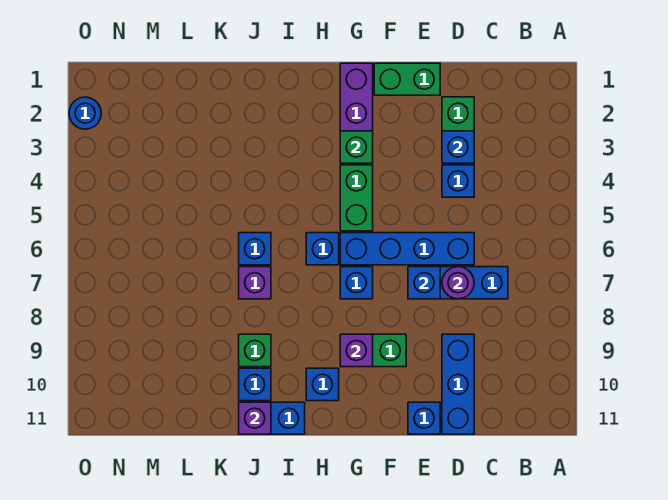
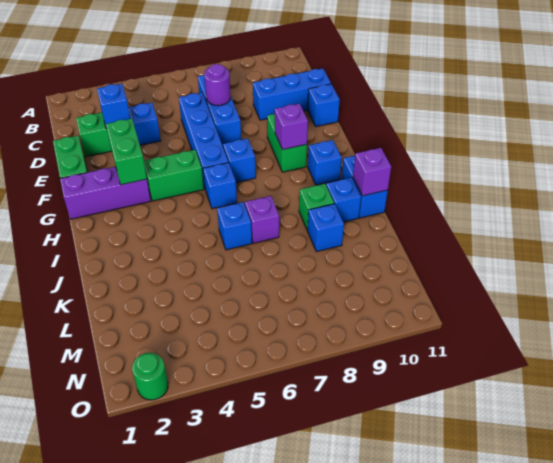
blue 1x1 brick [408,267,440,299] -> blue 1x1 brick moved to [307,204,344,252]
green 1x1 brick [340,131,373,163] -> green 1x2 brick [106,119,147,185]
blue 1x1 round brick [69,97,101,129] -> green 1x1 round brick [132,353,168,400]

